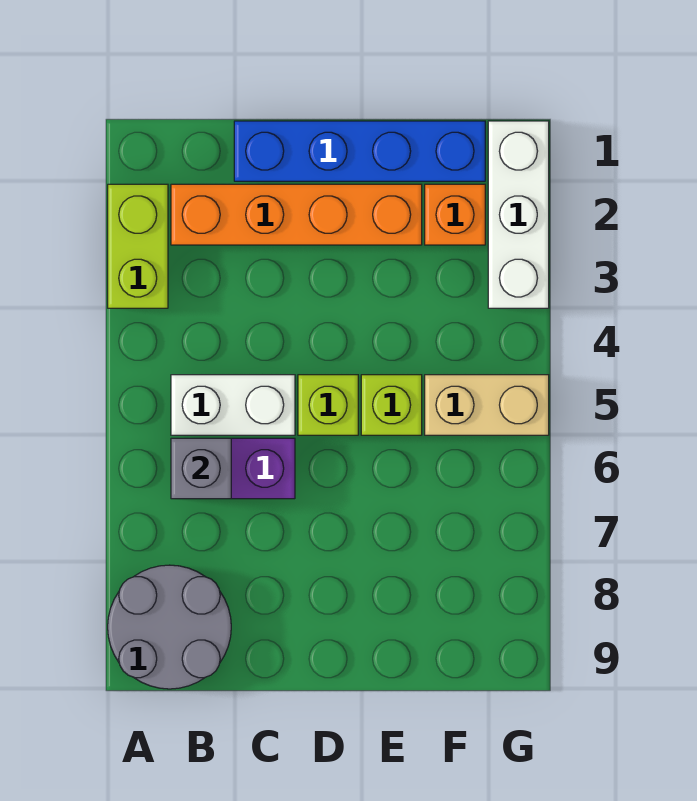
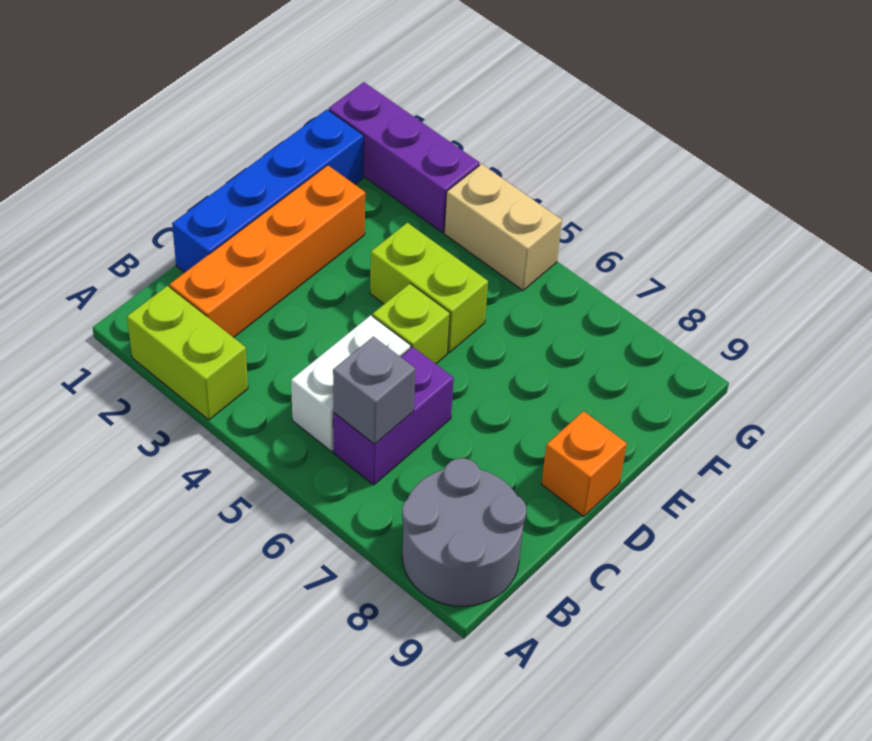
lime 1x1 brick [361,375,422,435] -> lime 1x2 brick [370,223,488,353]
orange 1x1 brick [425,184,485,245] -> orange 1x1 brick moved to [541,411,627,517]
tan 1x2 brick [425,375,549,435] -> tan 1x2 brick turned to [444,164,562,290]
white 1x3 brick [488,121,549,308] -> purple 1x3 brick [329,82,480,233]

